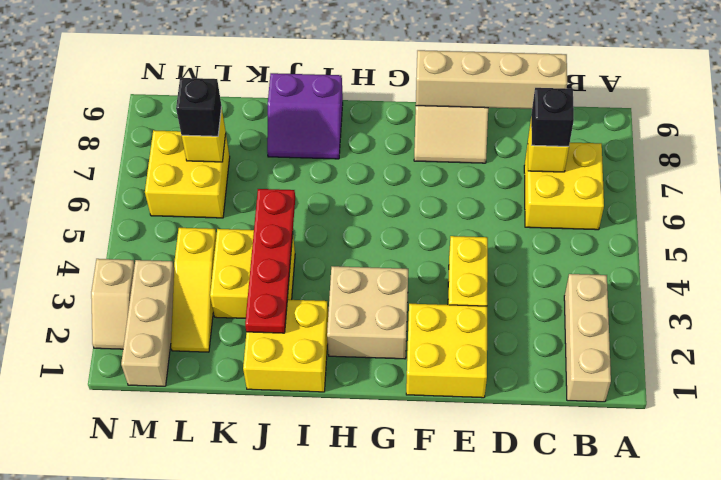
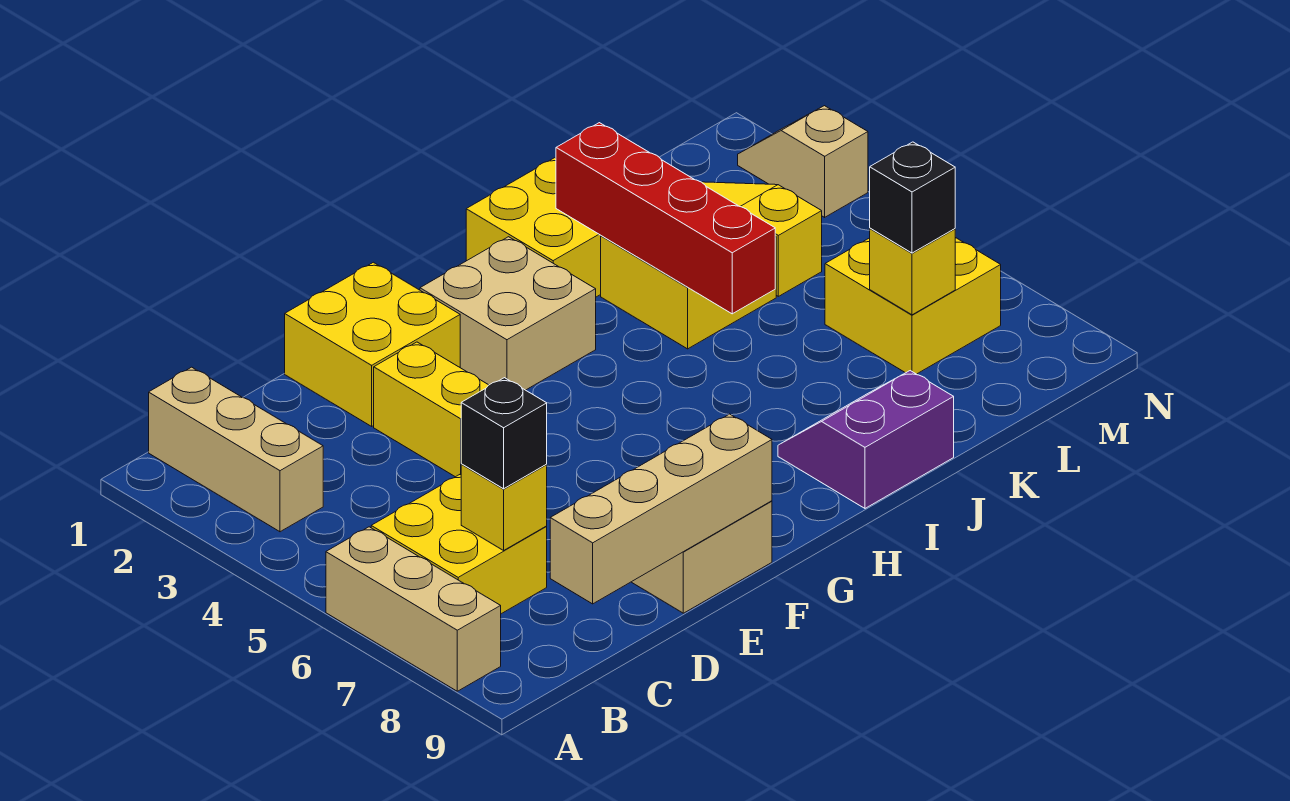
red 1x4 plate [245,189,295,333] -> red 1x4 brick [556,123,775,314]
tan 1x3 brick [121,260,174,386] -> tan 1x3 brick moved to [326,527,501,691]

